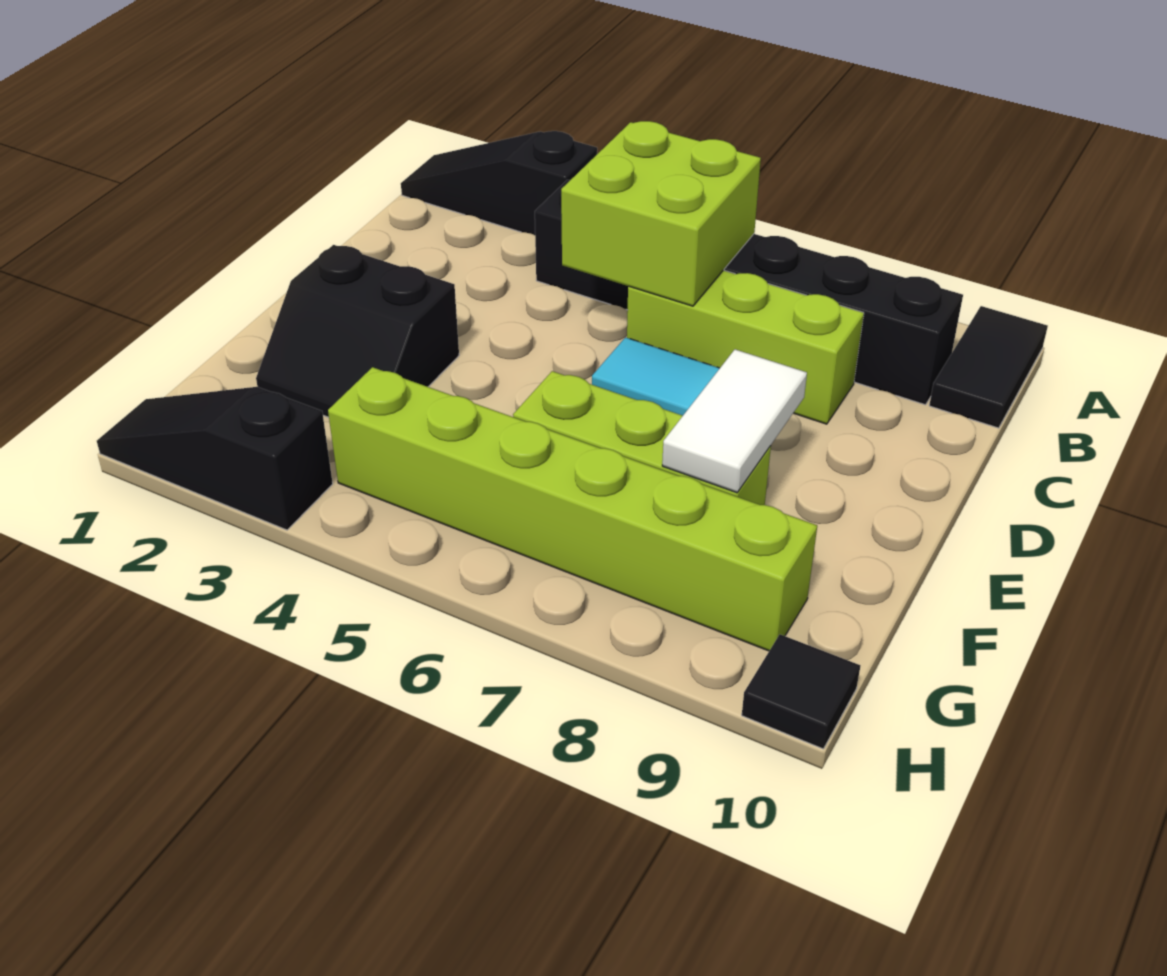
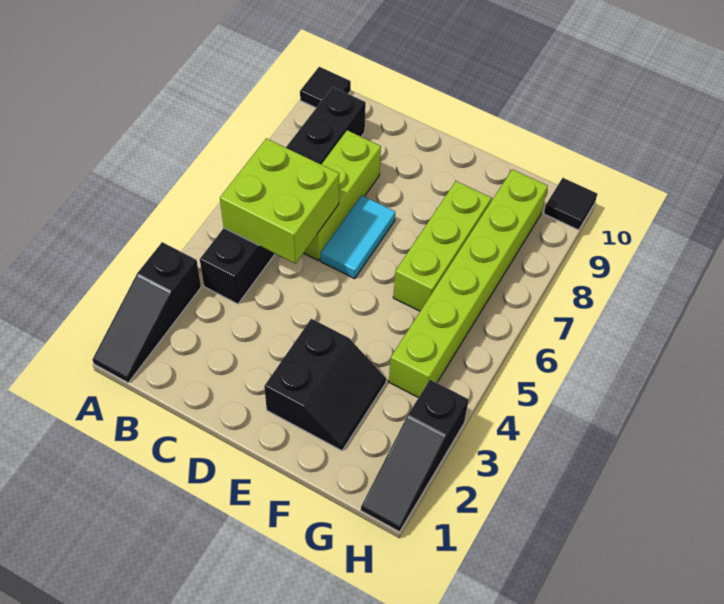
black 1x2 tile [929,306,1048,428] -> black 1x1 tile [300,67,351,108]
white 1x2 tile [662,349,807,493] -> none

